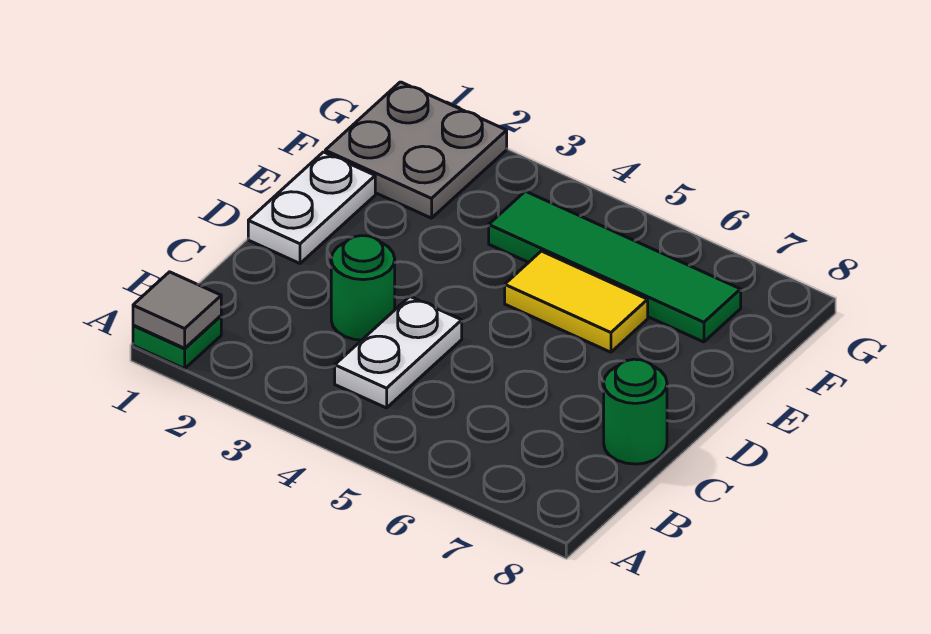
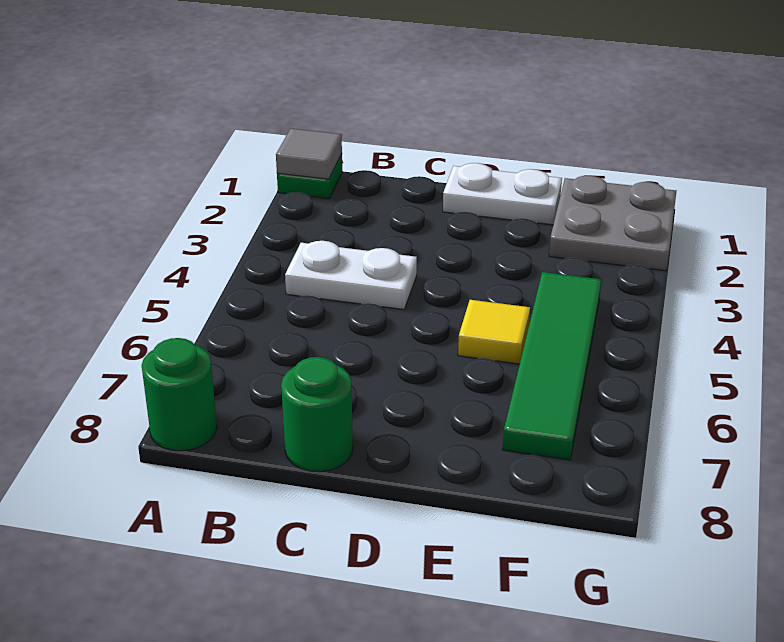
green 1x1 round brick [331,236,395,340] -> green 1x1 round brick moved to [142,338,217,451]
yellow 1x2 tile [505,251,648,352] -> yellow 1x1 tile [458,300,530,364]

